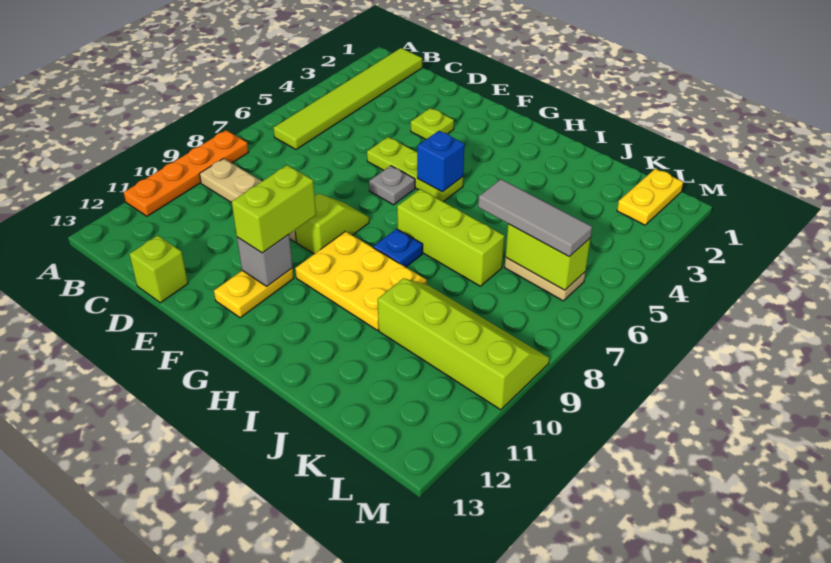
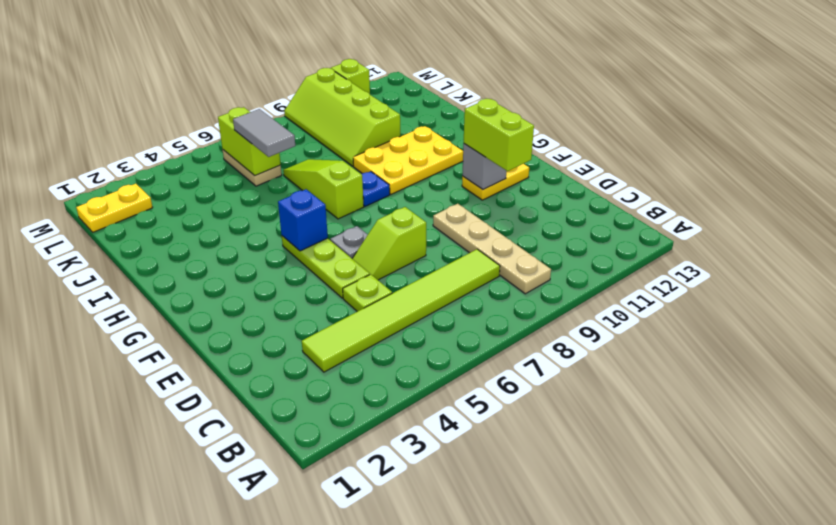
orange 1x4 plate [124,130,249,216] -> none
lime 1x6 tile [273,48,422,150] -> lime 1x6 tile moved to [302,249,500,372]
lime 1x1 brick [129,236,188,303] -> lime 1x1 brick moved to [331,59,370,94]
lime 1x1 plate [411,108,454,139] -> lime 1x1 plate moved to [343,274,392,311]
lime 1x2 slope [295,193,369,254] -> lime 1x2 slope moved to [352,207,426,280]
lime 1x2 brick [232,165,316,253] -> lime 1x2 brick turned to [464,99,534,171]
yellow 2x3 plate [295,231,427,330] -> yellow 2x3 plate turned to [353,126,463,194]
lime 1x3 brick [397,189,505,286] -> lime 1x3 slope [283,159,364,219]
grey 1x3 tile [478,179,592,257] -> grey 1x2 tile [233,109,295,157]

